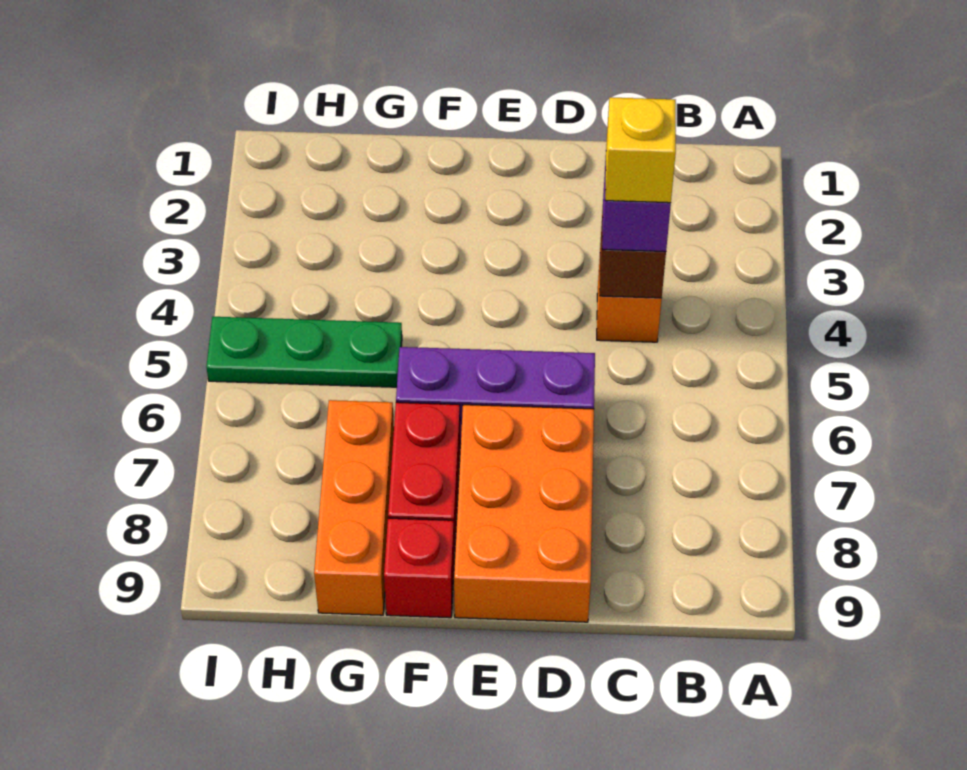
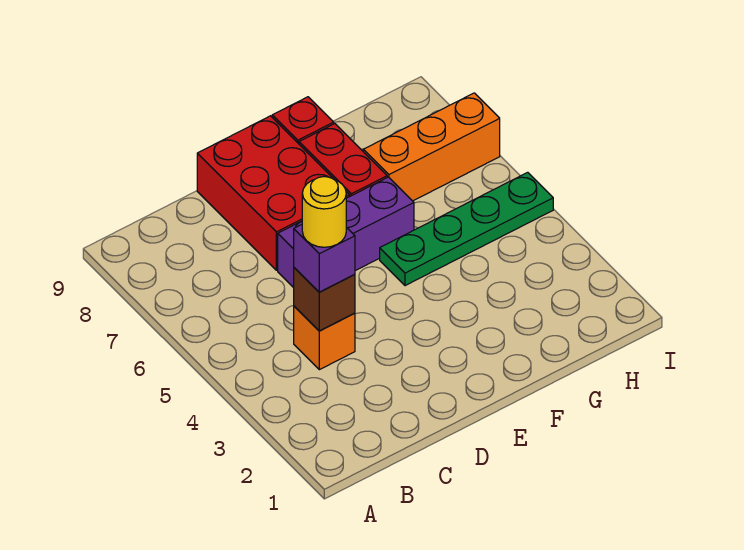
yellow 1x1 brick [605,97,676,203] -> yellow 1x1 round brick [302,177,346,247]
orange 2x3 brick [454,405,594,622] -> red 2x3 brick [197,116,350,270]
green 1x3 plate [206,317,402,387] -> green 1x4 plate [380,172,553,286]
orange 1x3 brick [314,400,394,615] -> orange 1x3 brick turned to [363,93,500,201]

